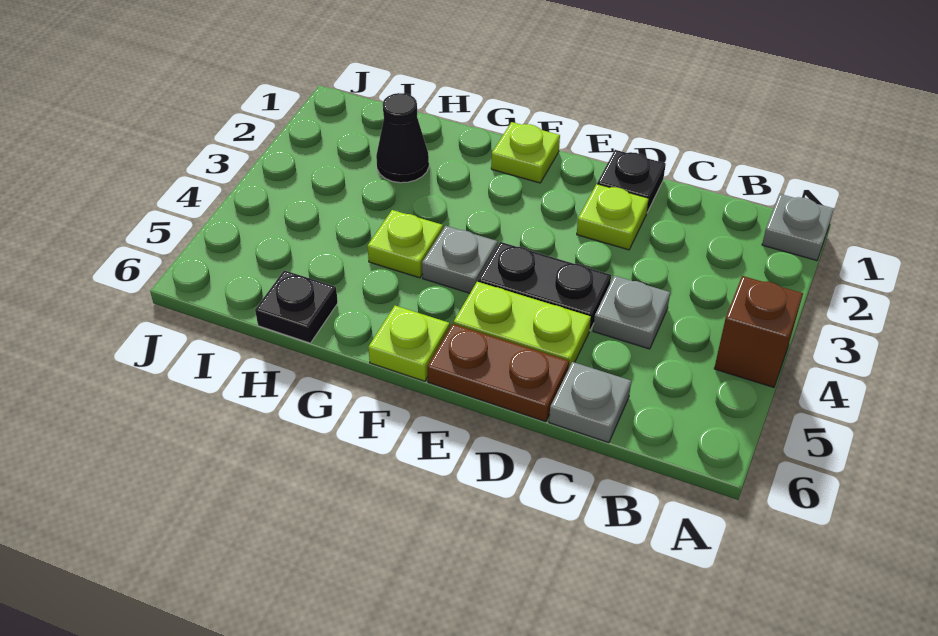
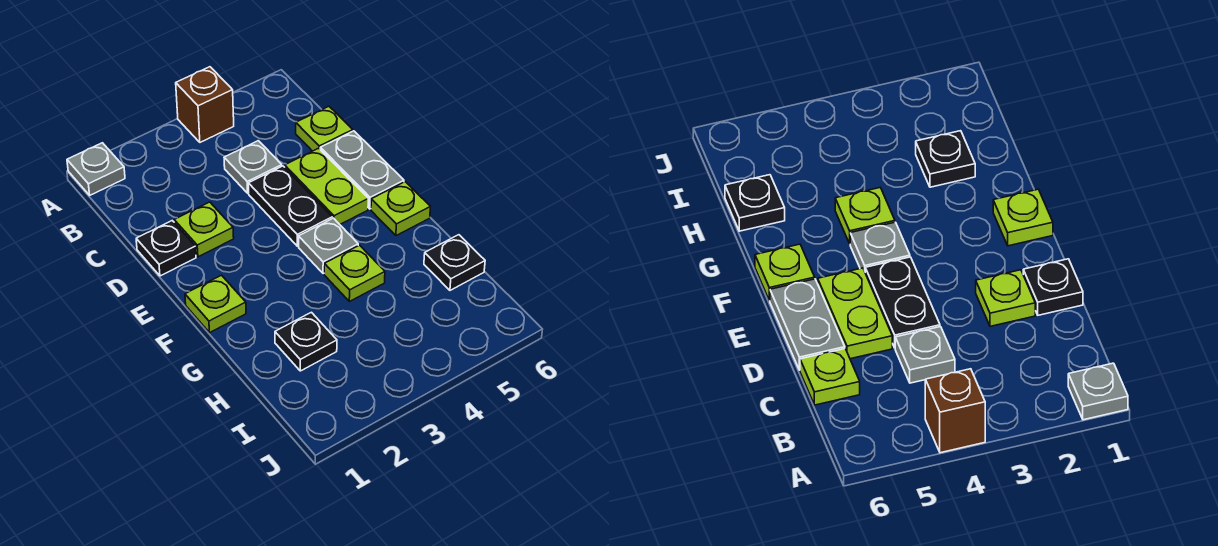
grey 1x1 plate [549,362,631,443] -> lime 1x1 plate [296,107,353,151]
brown 1x2 plate [427,324,569,422] -> grey 1x2 plate [320,131,404,209]
black 1x1 cone [376,93,429,183] -> black 1x1 plate [275,312,337,371]

